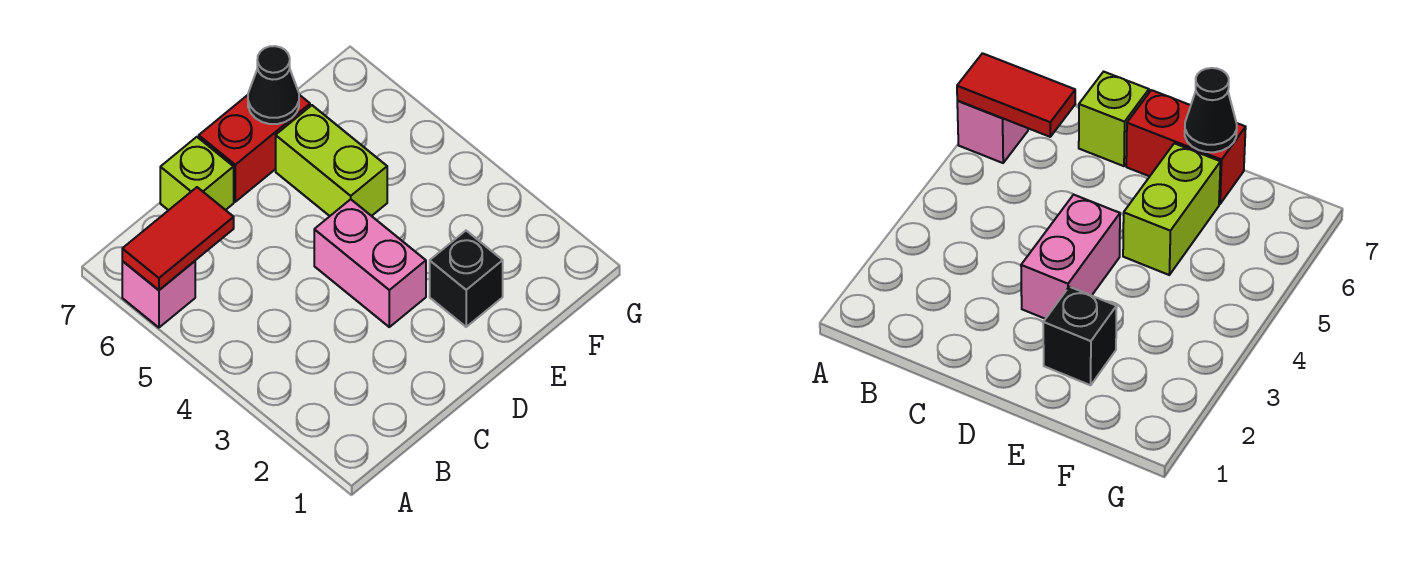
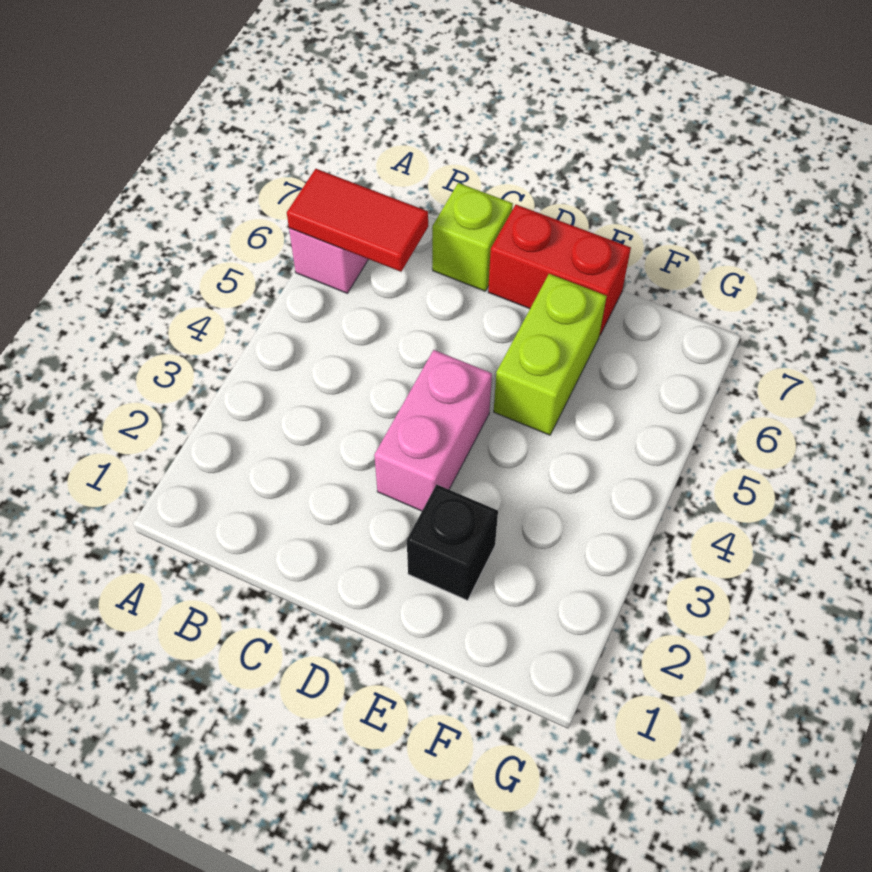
black 1x1 cone [248,46,299,124] -> none

